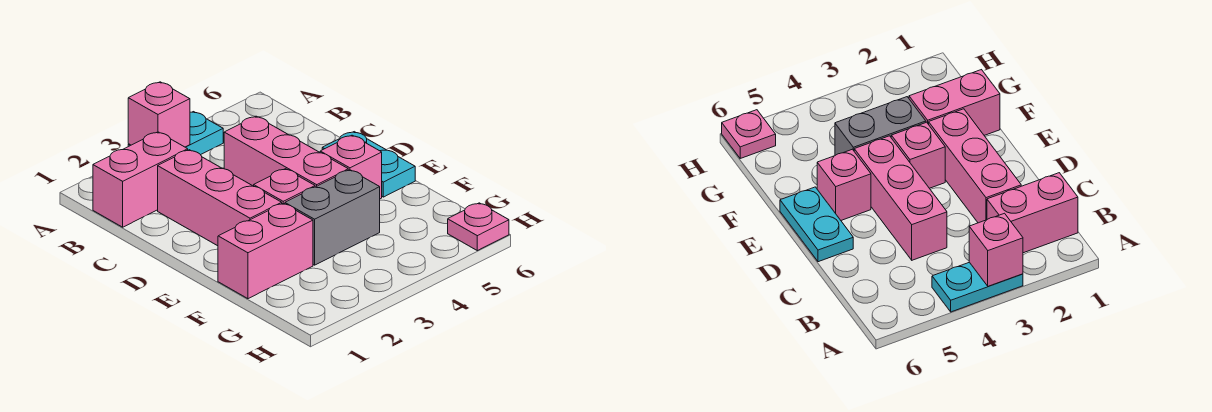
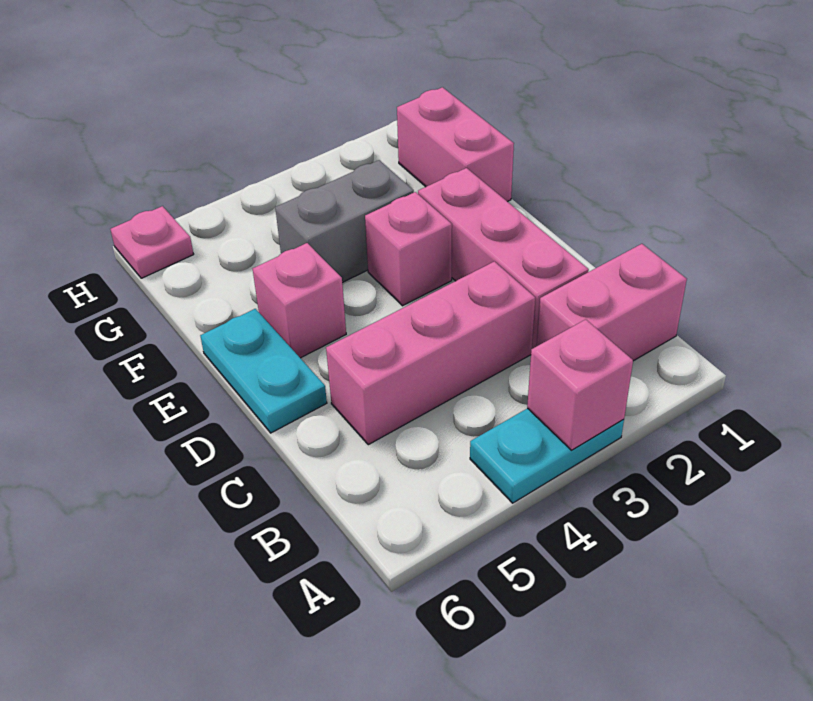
pink 1x3 brick [224,116,348,187] -> pink 1x3 brick turned to [326,261,535,445]
pink 1x2 brick [218,203,313,299] -> pink 1x2 brick turned to [397,87,514,202]

